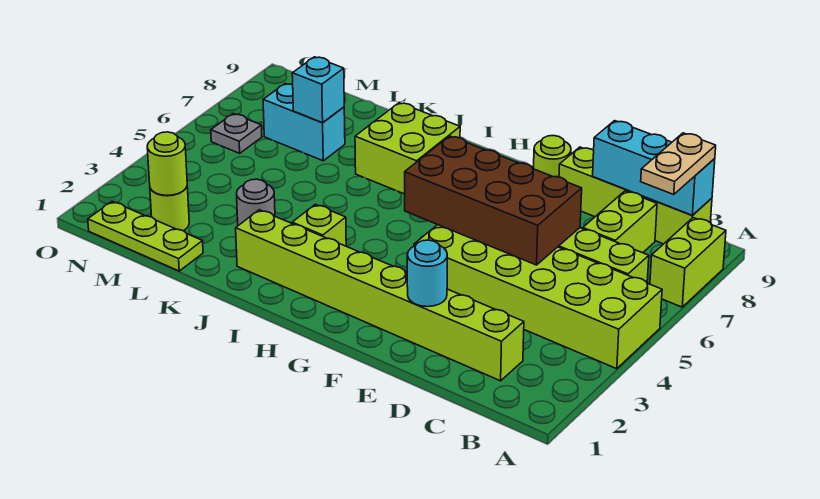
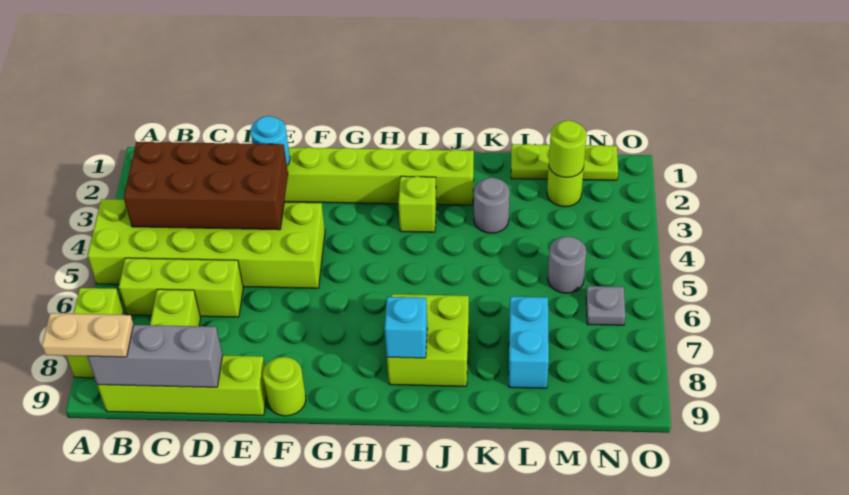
tan 1x2 plate [641,133,716,194] -> tan 1x2 plate turned to [42,313,133,357]
cyan 1x3 brick [593,121,715,215] -> grey 1x3 brick [87,325,223,387]
brown 2x4 brick [405,136,582,265] -> brown 2x4 brick moved to [124,142,288,230]
cyan 1x2 brick [263,84,345,161] -> cyan 1x2 brick turned to [509,297,549,388]
cyan 1x1 brick [292,57,344,123] -> cyan 1x1 brick moved to [385,297,427,358]
none -> grey 1x1 round brick [548,237,586,293]

